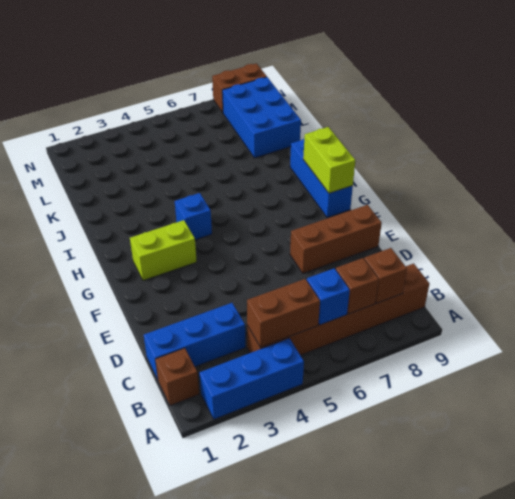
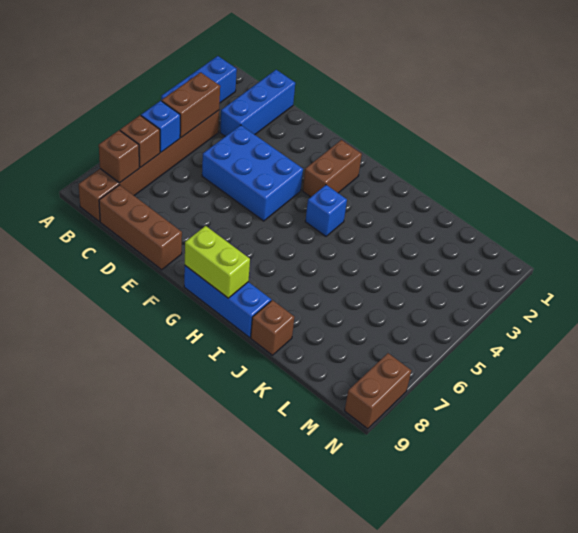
brown 1x1 brick [155,348,199,406] -> brown 1x1 brick moved to [251,300,294,355]
brown 1x3 brick [290,205,382,273] -> brown 1x3 brick turned to [99,185,182,270]
lime 1x2 brick [130,220,197,281] -> brown 1x2 brick [303,140,362,197]
blue 2x3 brick [222,77,301,158] -> blue 2x3 brick moved to [202,125,303,221]

